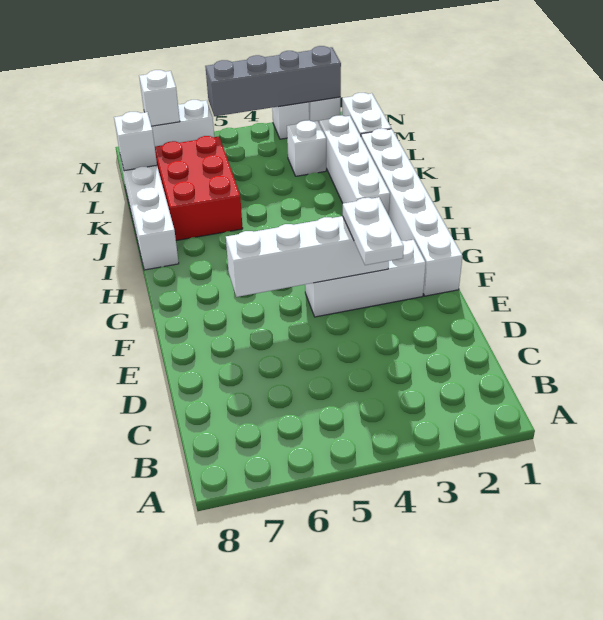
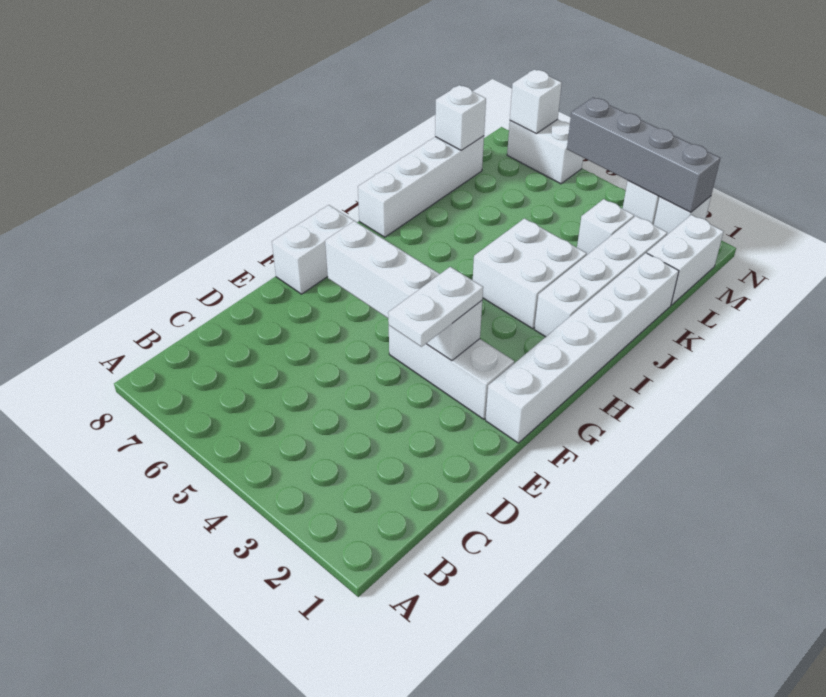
none -> white 1x2 brick [272,205,354,294]
none -> white 2x2 brick [473,218,587,329]
red 2x3 brick [155,136,243,241] -> none

